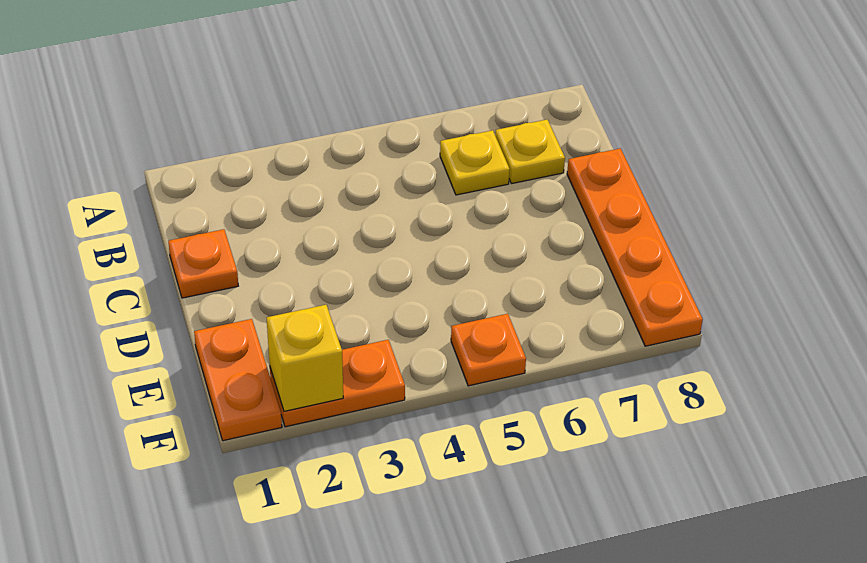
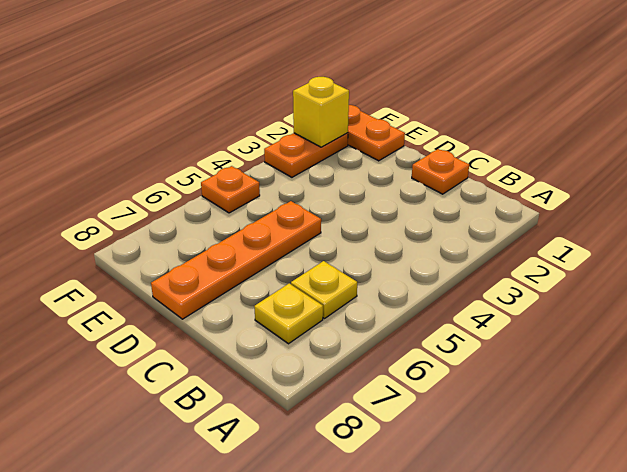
orange 1x4 plate [567,148,703,346] -> orange 1x4 plate turned to [151,201,321,319]

